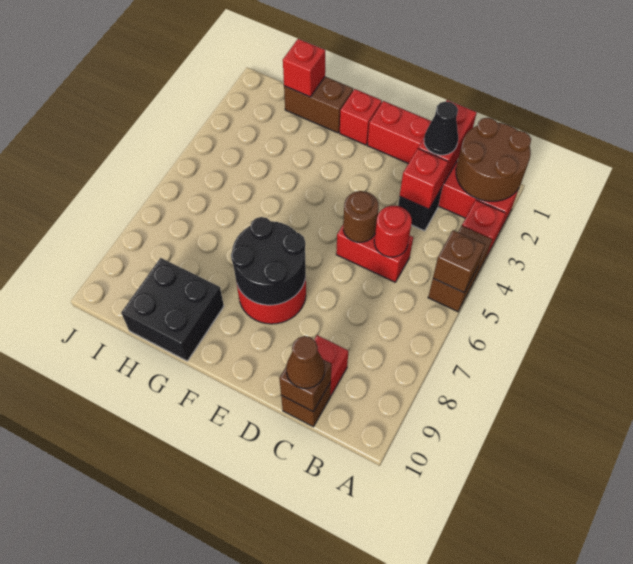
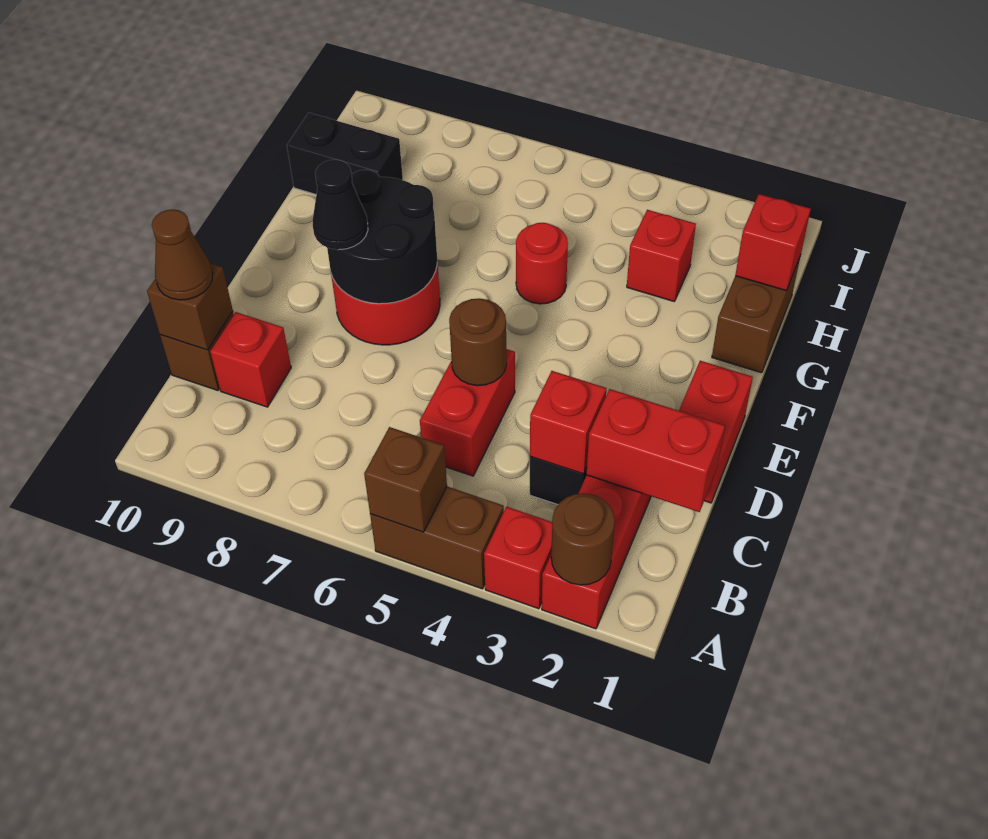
brown 2x2 round brick [456,118,531,201] -> brown 1x1 round brick [551,493,615,585]
black 1x1 cone [424,101,458,155] -> black 1x1 cone moved to [313,160,368,250]
red 1x1 round brick [374,206,412,257] -> red 1x1 round brick moved to [516,223,568,304]
red 1x1 brick [340,89,382,145] -> red 1x1 brick moved to [627,210,696,301]
black 2x2 brick [121,258,224,361] -> black 1x2 brick [287,113,403,194]

